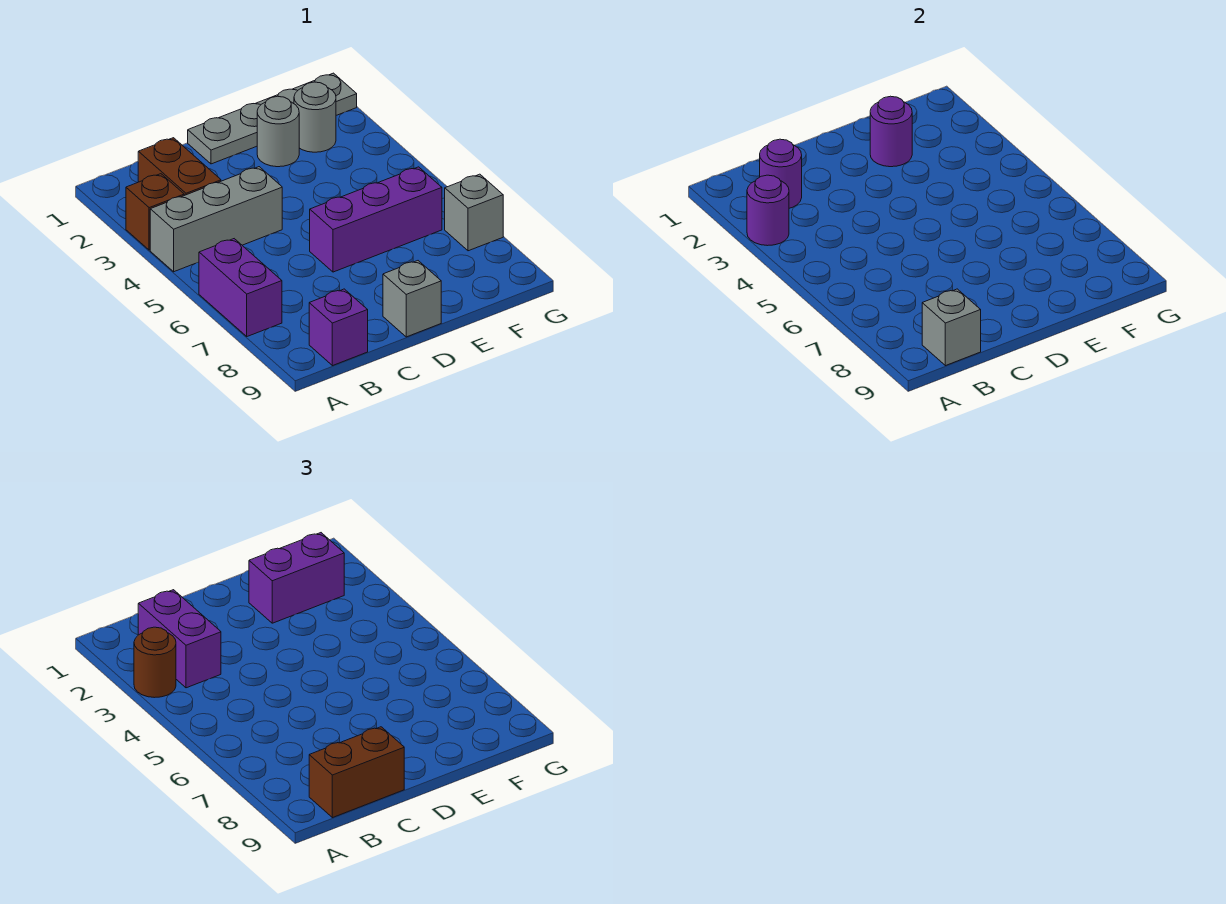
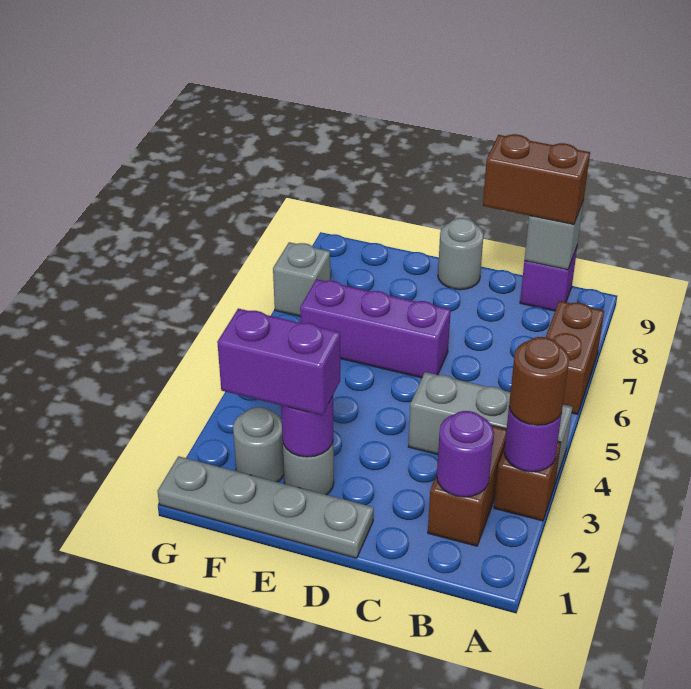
purple 1x2 brick [199,239,282,336] -> brown 1x2 brick [546,301,604,414]
purple 1x2 brick [138,590,221,688] -> none
grey 1x1 brick [383,261,441,337] -> grey 1x1 round brick [438,218,484,290]

